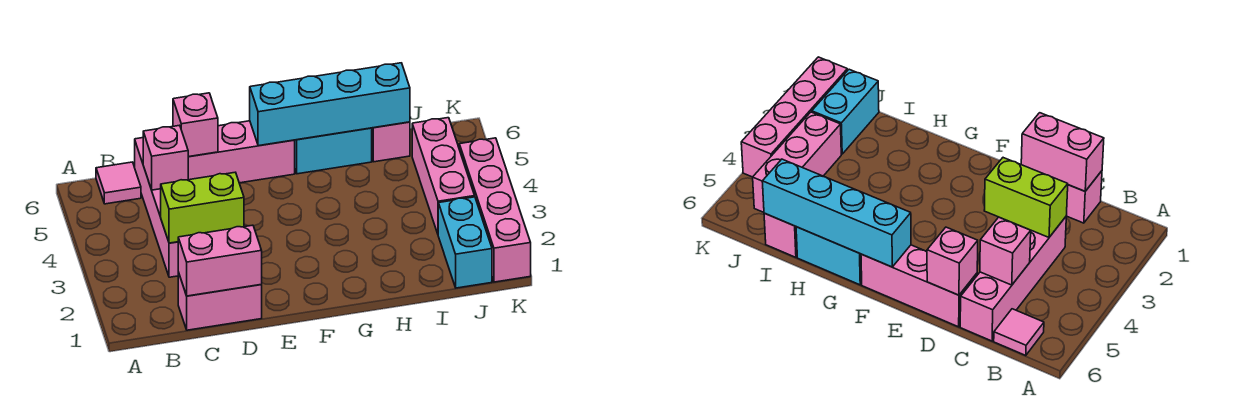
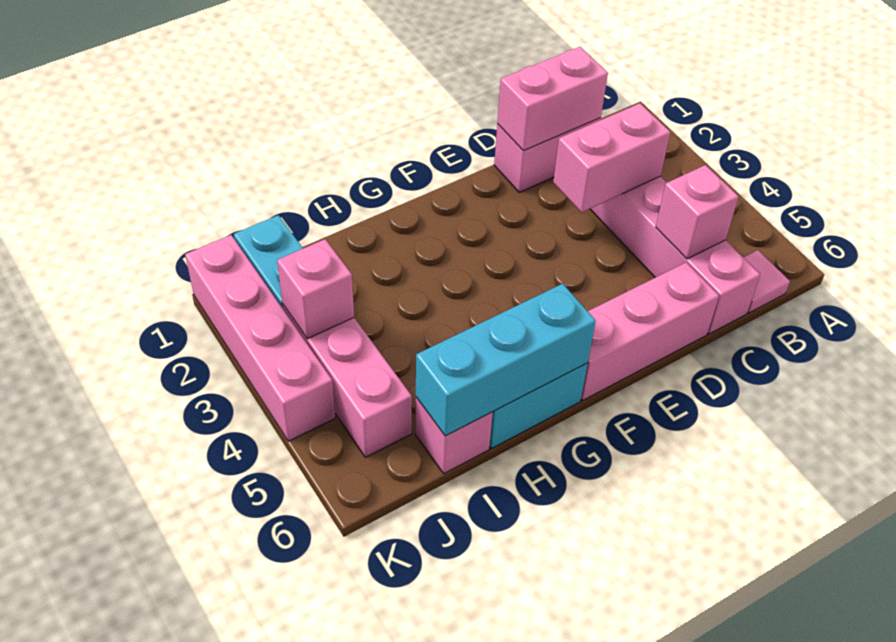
lime 1x2 brick [161,172,244,243] -> pink 1x2 brick [553,103,670,213]
pink 1x1 brick [173,93,218,157] -> pink 1x1 brick moved to [277,239,354,339]
cyan 1x4 brick [250,63,410,146] -> cyan 1x3 brick [416,284,596,436]

